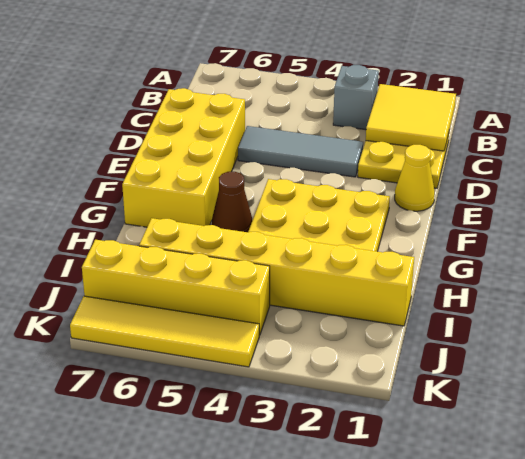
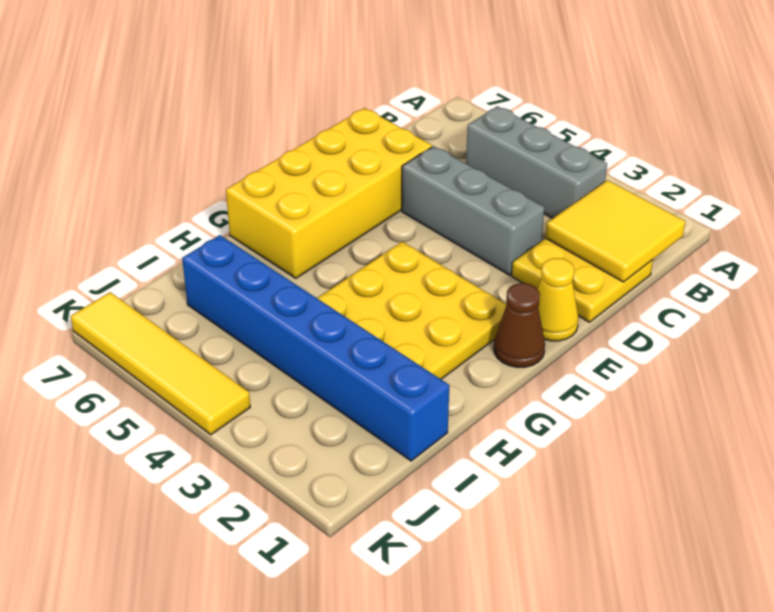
grey 1x1 brick [333,65,379,130] -> grey 1x3 brick [466,106,607,219]
grey 1x3 tile [238,126,363,177] -> grey 1x3 brick [402,146,545,275]
brown 1x1 cone [212,172,252,232] -> brown 1x1 cone moved to [494,283,545,367]
yellow 1x6 brick [139,218,414,326] -> blue 1x6 brick [182,235,449,461]
yellow 1x4 brick [82,240,270,335] -> none

